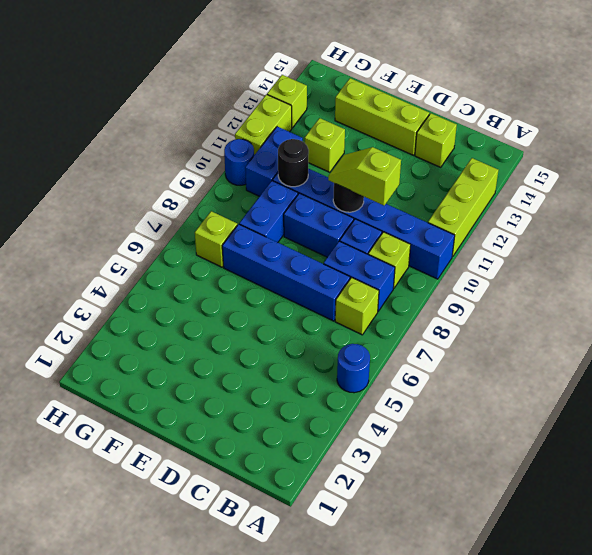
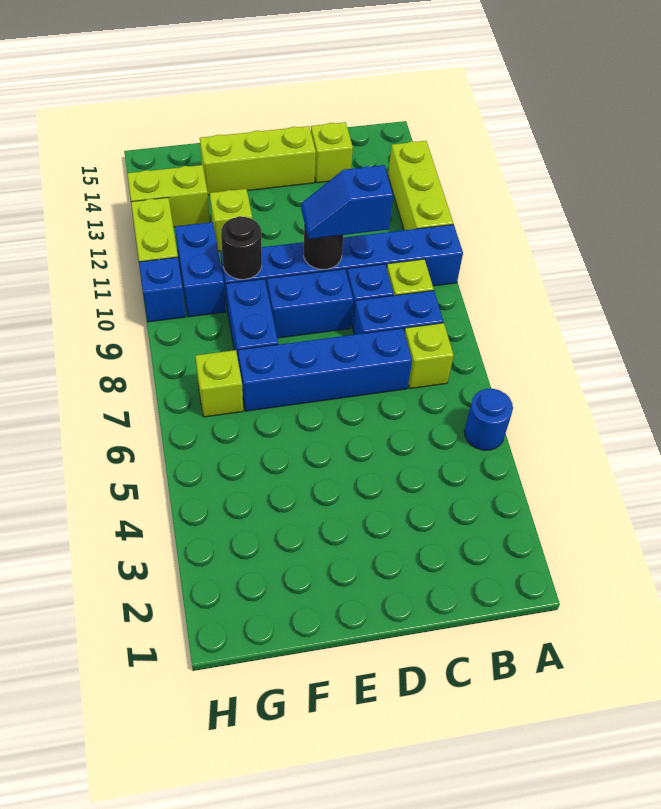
lime 1x2 slope [328,147,401,205] -> blue 1x2 slope [301,165,393,239]
blue 1x1 round brick [224,139,254,185] -> blue 1x1 brick [139,257,186,322]
lime 1x1 brick [267,75,307,128] -> lime 1x2 brick [127,165,210,227]

